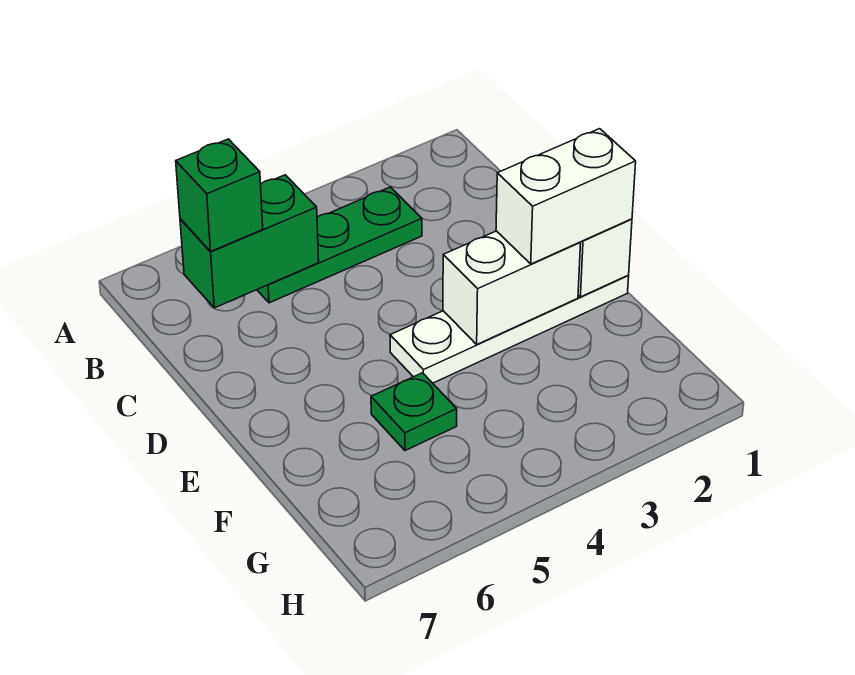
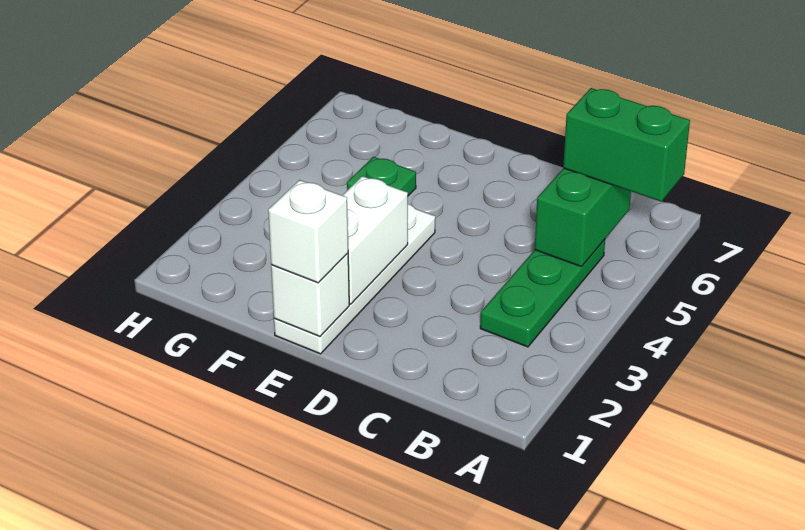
green 1x1 brick [176,139,263,252] -> green 1x2 brick [563,88,690,202]
white 1x2 brick [496,129,636,264] -> white 1x1 brick [268,180,348,283]

